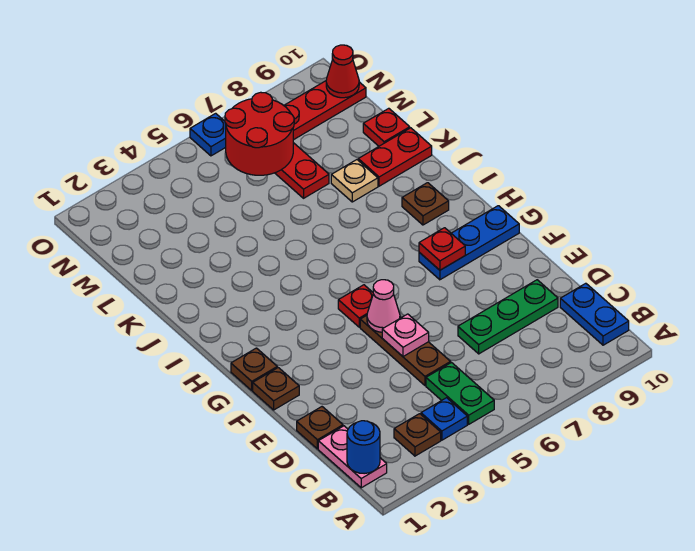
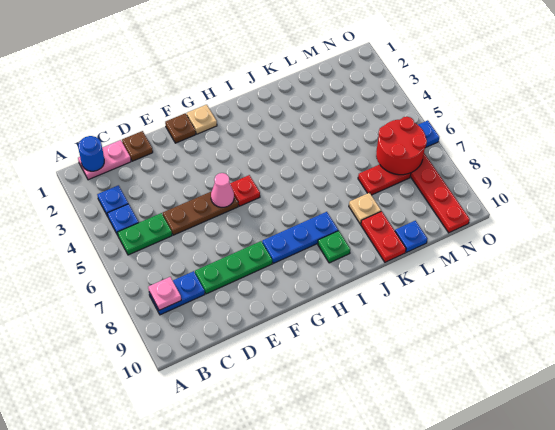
brown 1x1 plate [394,414,441,456] -> blue 1x1 plate [97,185,128,216]
blue 1x2 plate [560,283,629,345] -> blue 1x2 plate moved to [149,271,205,315]
green 1x3 plate [458,280,558,354] -> green 1x3 plate turned to [195,241,272,294]
pink 1x1 plate [382,314,429,356] -> pink 1x1 plate moved to [148,277,181,310]
brown 1x1 plate [231,348,277,390] -> tan 1x1 plate [187,105,217,134]
blue 1x3 plate [419,206,519,280] -> blue 1x3 plate turned to [262,212,338,263]
red 1x1 plate [419,228,465,270] -> none
brown 1x1 plate [402,183,449,225] -> green 1x1 plate [318,231,350,263]
red 1x1 plate [363,108,410,146] -> blue 1x1 plate [395,221,427,252]
red 1x1 cone [326,45,359,98] -> none

